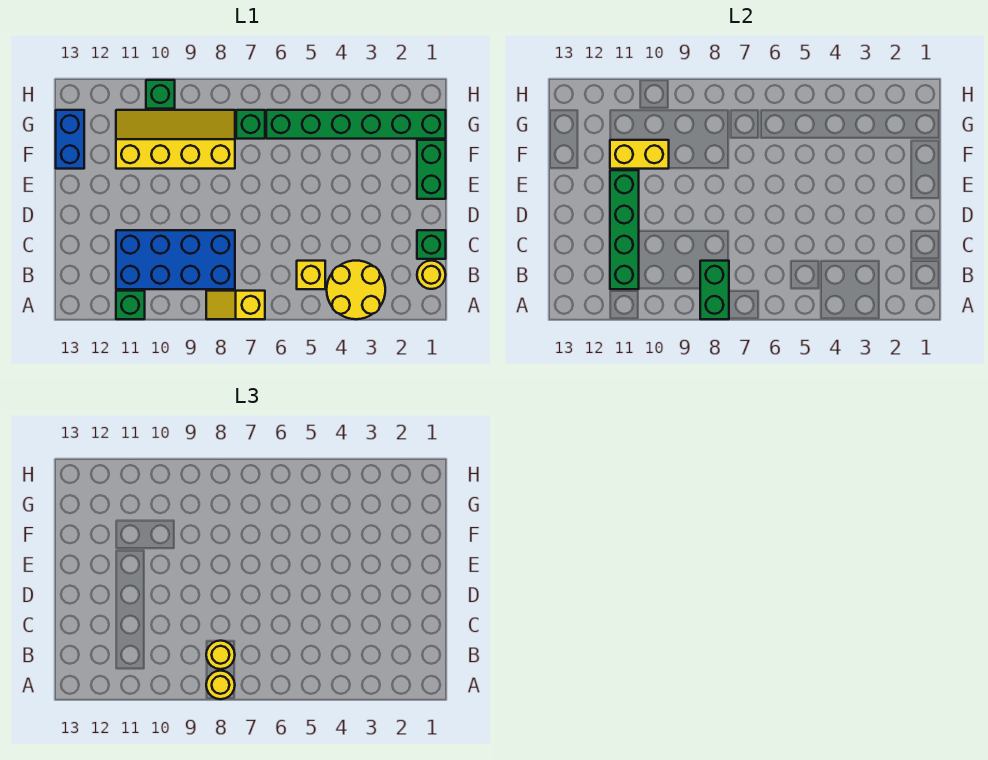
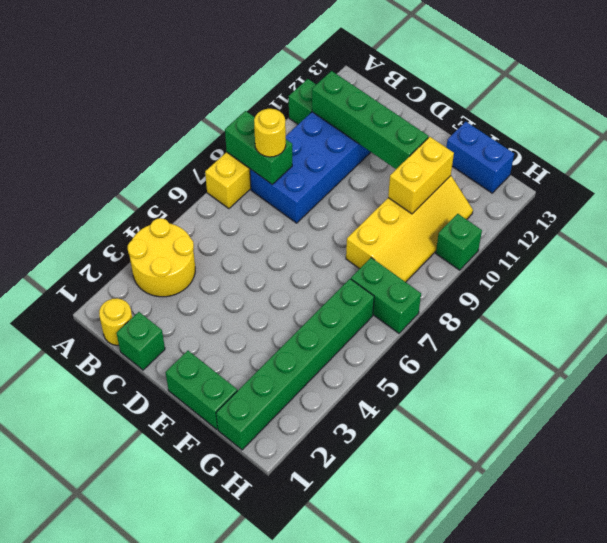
yellow 1x1 round brick [206,671,235,699] -> none
yellow 1x1 brick [297,261,325,289] -> none
green 1x1 brick [236,110,265,139] -> green 1x2 brick [351,258,421,333]

